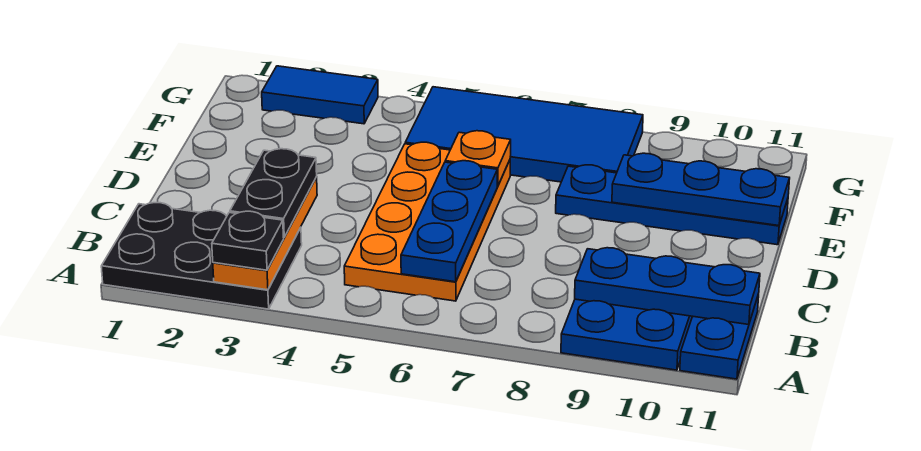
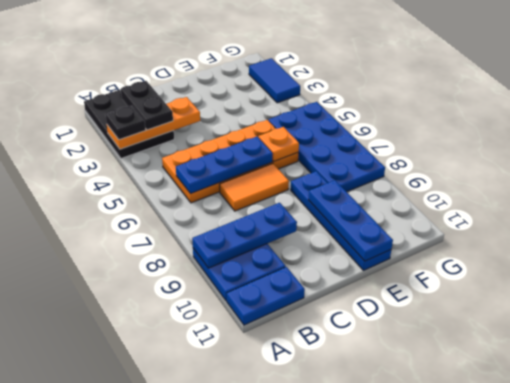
black 1x2 plate [230,149,317,237] -> black 1x2 plate turned to [121,81,173,130]
blue 1x3 plate [575,248,760,325] -> blue 1x3 plate turned to [192,203,297,268]
none -> orange 1x2 tile [220,164,289,211]
blue 2x4 tile [405,87,643,182] -> blue 2x4 plate [269,102,385,192]

